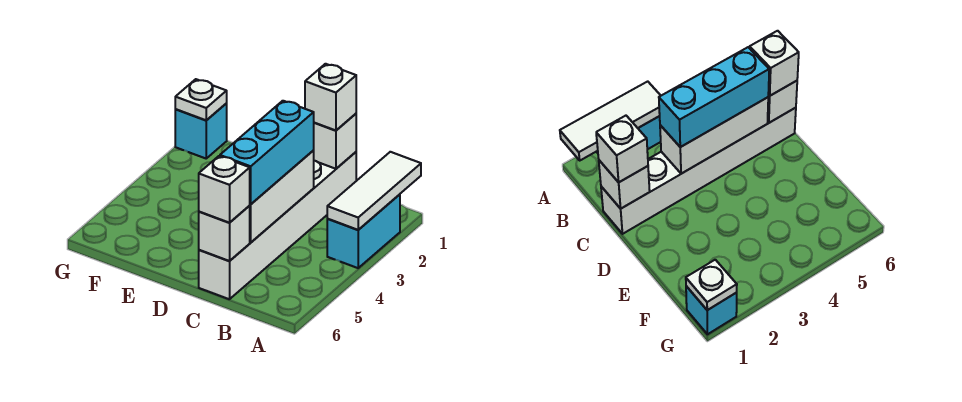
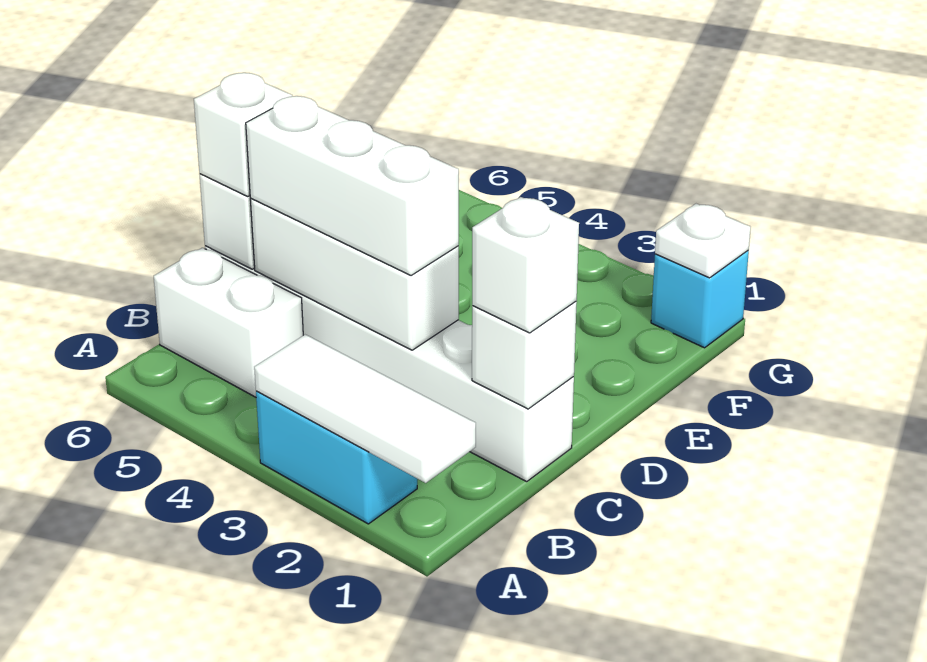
none -> white 1x2 brick [154,248,303,397]
cyan 1x3 brick [220,101,314,204] -> white 1x3 brick [246,96,459,276]

